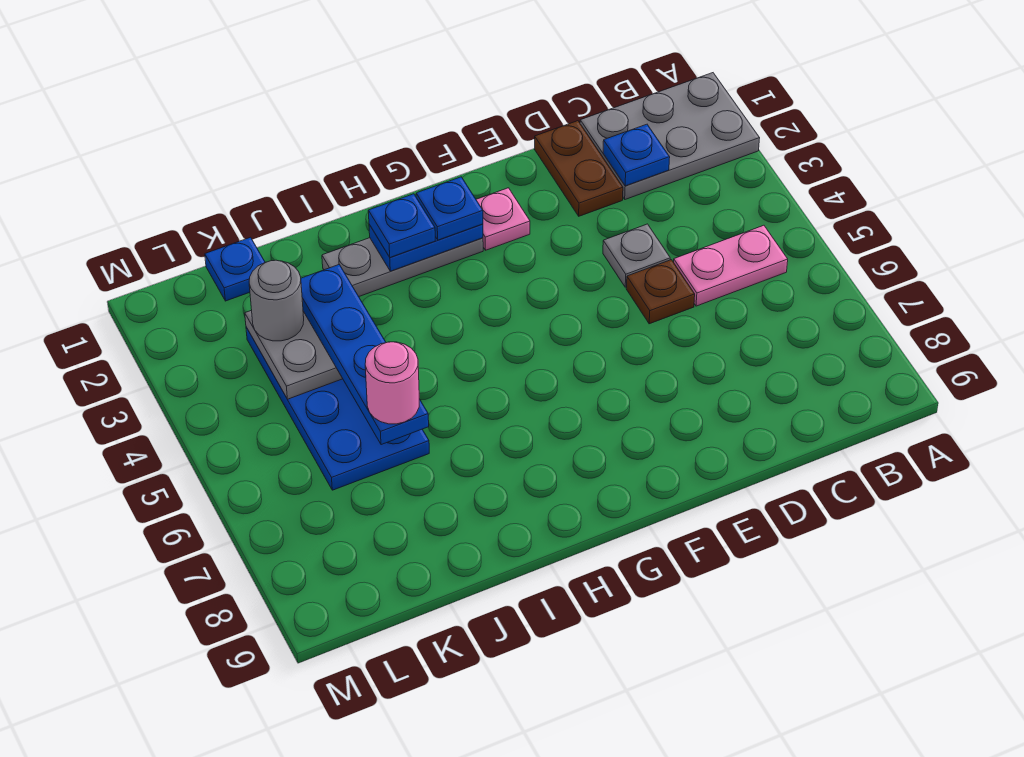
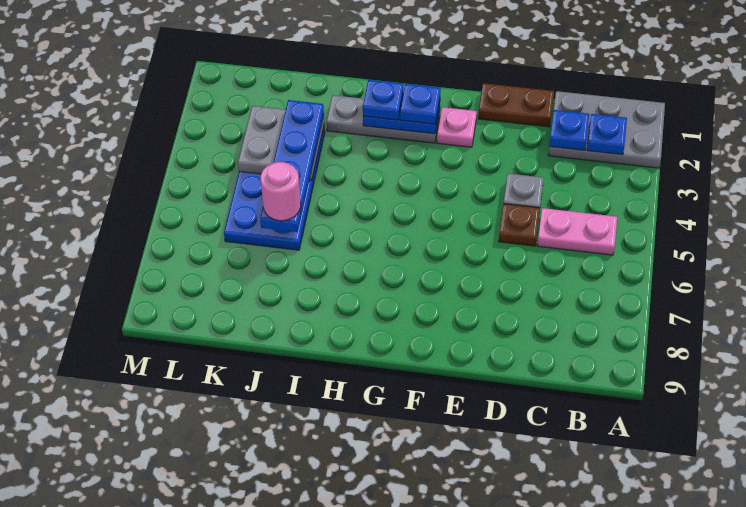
brown 1x2 plate [535,121,623,216] -> brown 1x2 plate turned to [478,83,554,127]
blue 1x1 plate [205,237,265,301] -> blue 1x1 plate moved to [587,114,627,155]
grey 1x1 round brick [249,260,304,341] -> none

